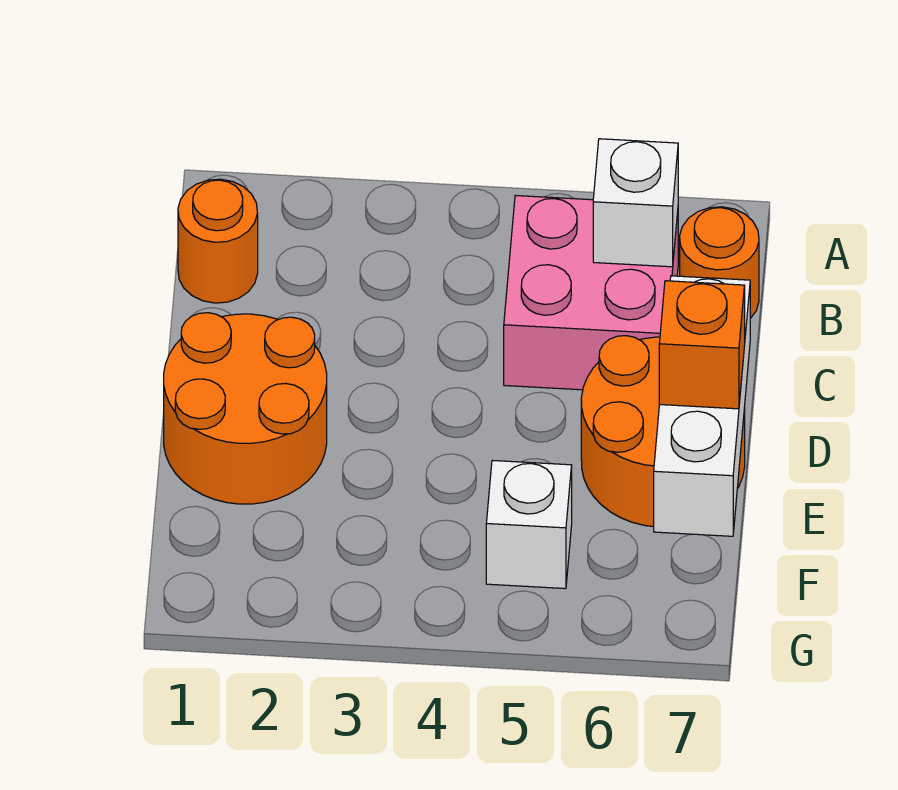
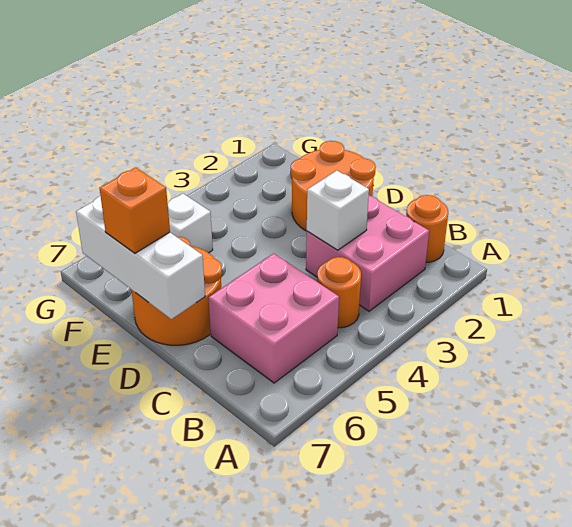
none -> pink 2x2 brick [306,196,429,311]
white 1x1 brick [593,139,678,267] -> white 1x1 brick moved to [307,171,369,250]
orange 1x1 round brick [680,207,759,318] -> orange 1x1 round brick moved to [317,257,361,328]

